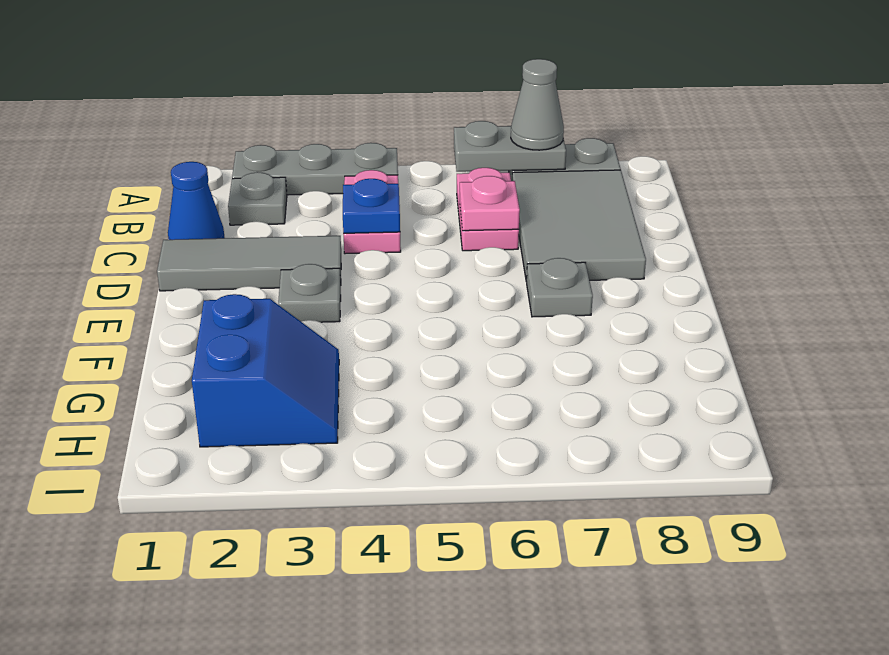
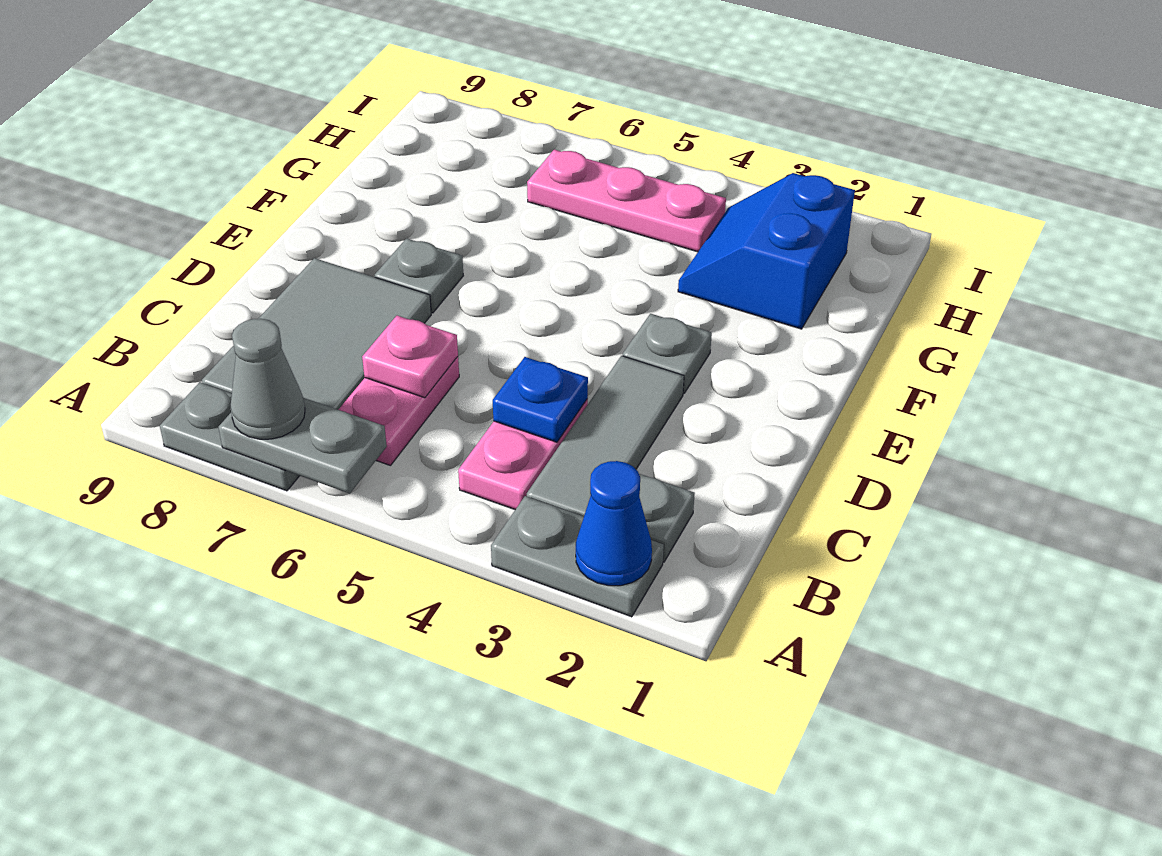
grey 1x3 plate [232,143,398,195] -> grey 1x2 plate [491,496,664,617]
blue 1x1 cone [168,162,225,240] -> blue 1x1 cone moved to [576,461,652,586]
grey 1x3 tile [157,236,341,291] -> grey 1x3 tile turned to [527,356,684,516]
none -> pink 1x3 plate [527,150,726,252]

